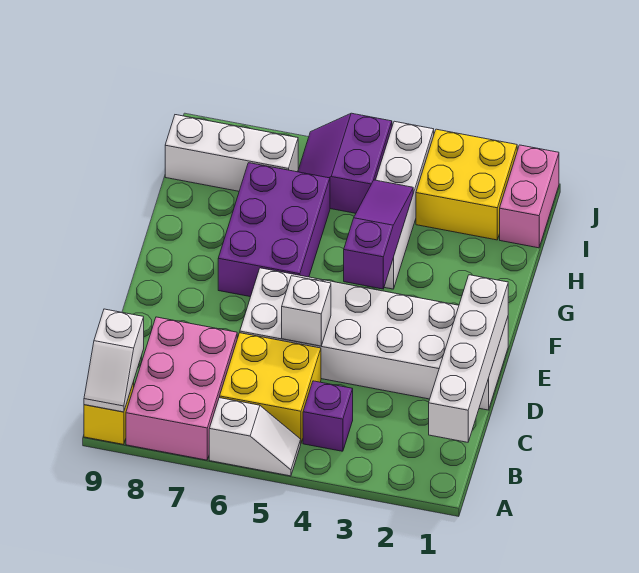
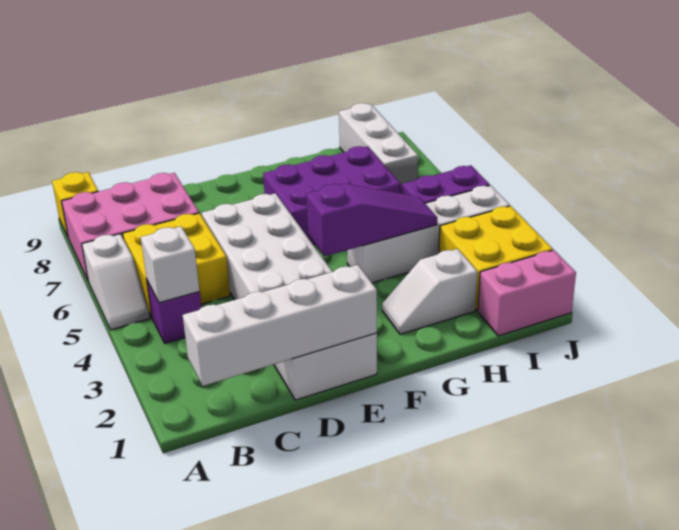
white 1x2 slope [84,309,144,412] -> white 1x2 slope moved to [382,249,477,334]
white 1x1 brick [282,276,331,346] -> white 1x1 brick moved to [141,227,200,303]

